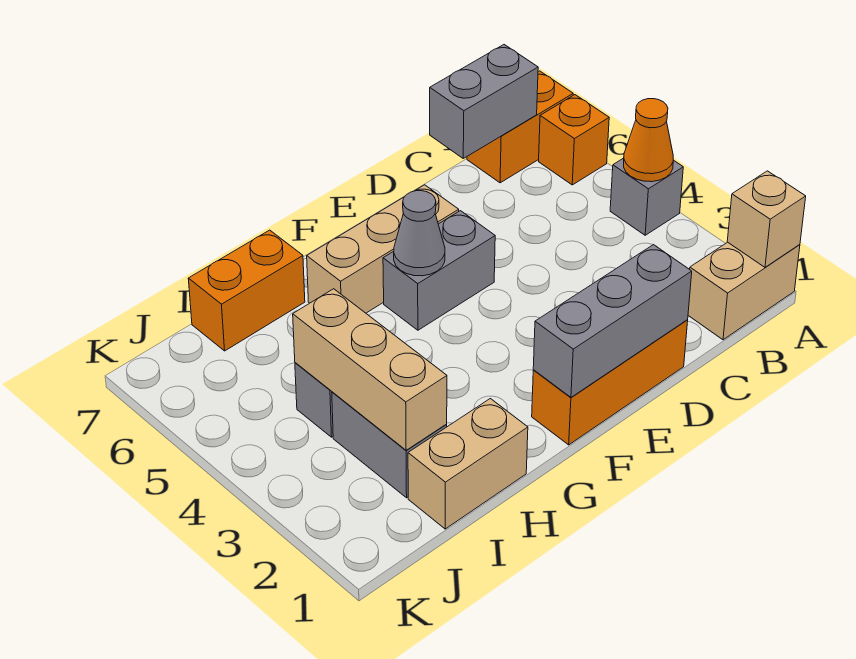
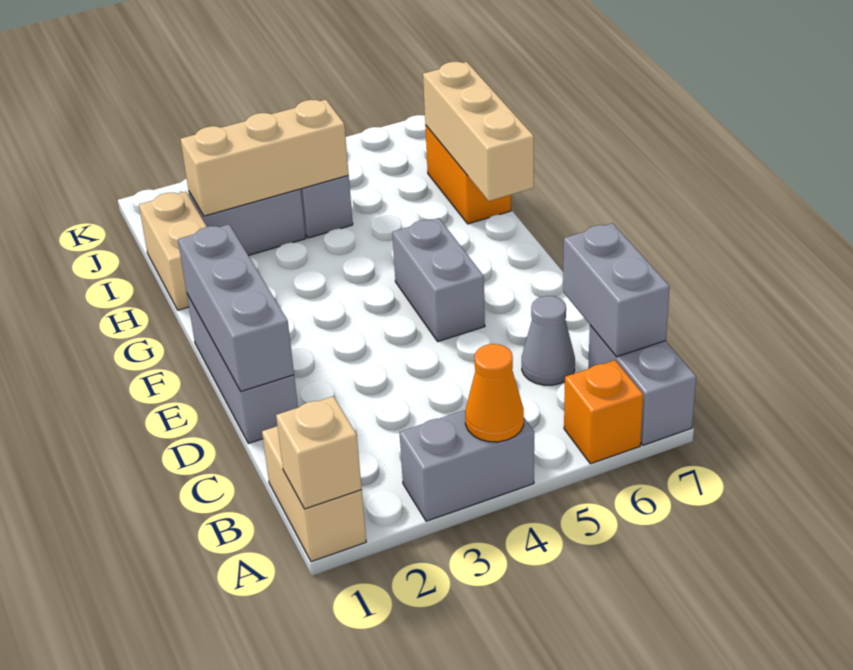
grey 1x1 brick [610,158,683,235] -> grey 1x2 brick [399,410,534,521]
orange 1x2 brick [467,71,573,183] -> grey 1x2 brick [588,325,696,445]
orange 1x3 brick [532,320,688,445] -> grey 1x3 brick [187,294,298,443]
tan 1x3 brick [307,185,459,313] -> tan 1x3 brick moved to [423,62,534,201]
grey 1x1 cone [394,191,445,276] -> grey 1x1 cone moved to [522,296,575,385]

